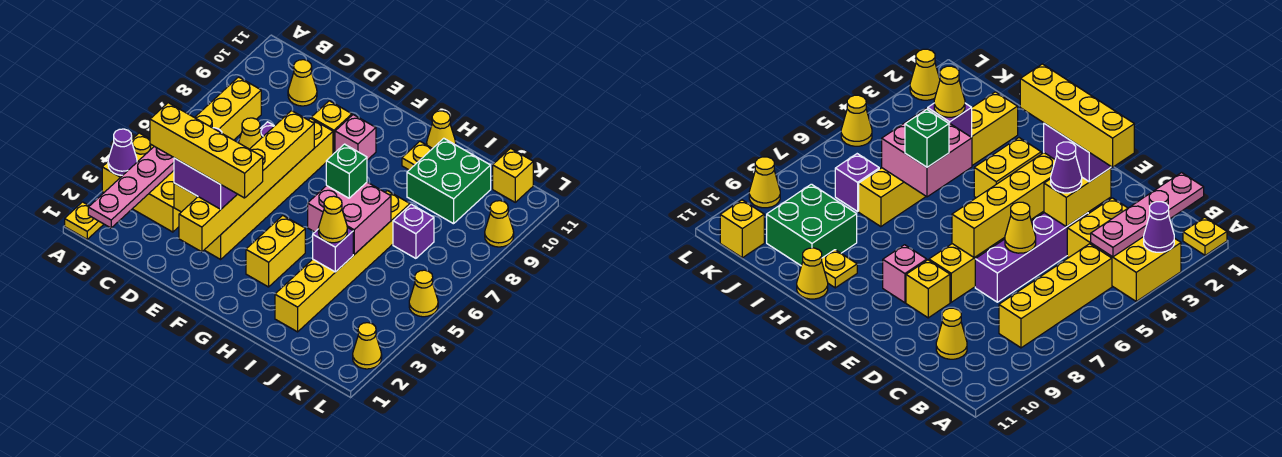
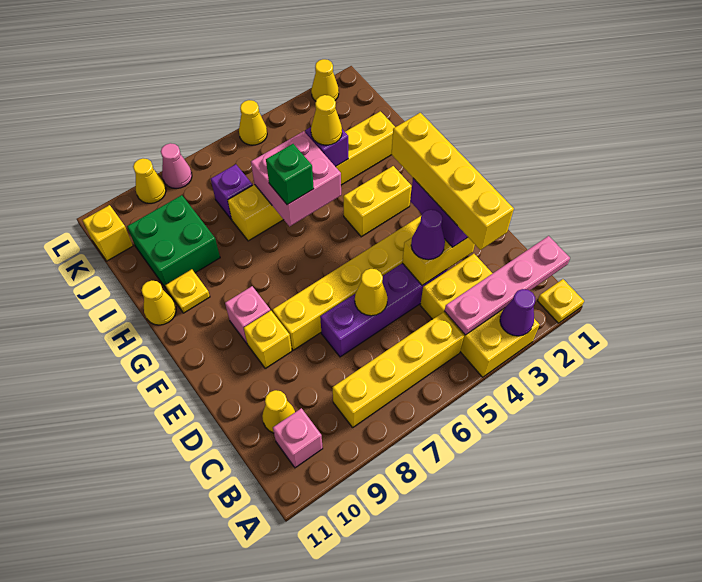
none -> pink 1x1 brick [273,408,323,468]
yellow 1x6 brick [179,111,314,252] -> none
none -> pink 1x1 cone [161,143,192,189]

